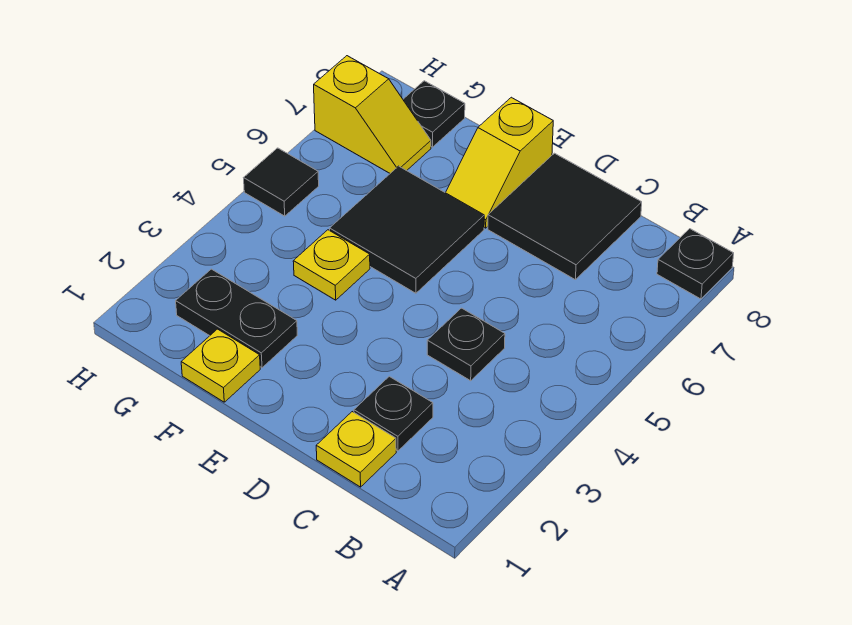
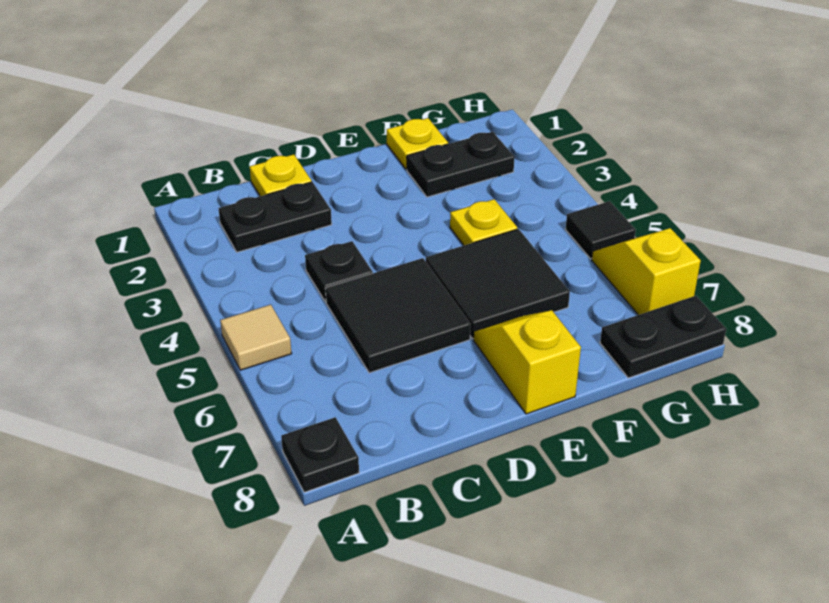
none -> tan 1x1 tile [220,305,292,370]
black 1x1 plate [354,376,433,451] -> black 1x2 plate [218,182,332,252]
black 2x2 tile [488,153,642,280] -> black 2x2 tile moved to [325,258,471,373]
yellow 1x2 slope [314,56,431,173] -> yellow 1x2 slope turned to [592,228,701,315]
black 1x1 plate [403,81,465,147] -> black 1x2 plate [600,296,726,378]

